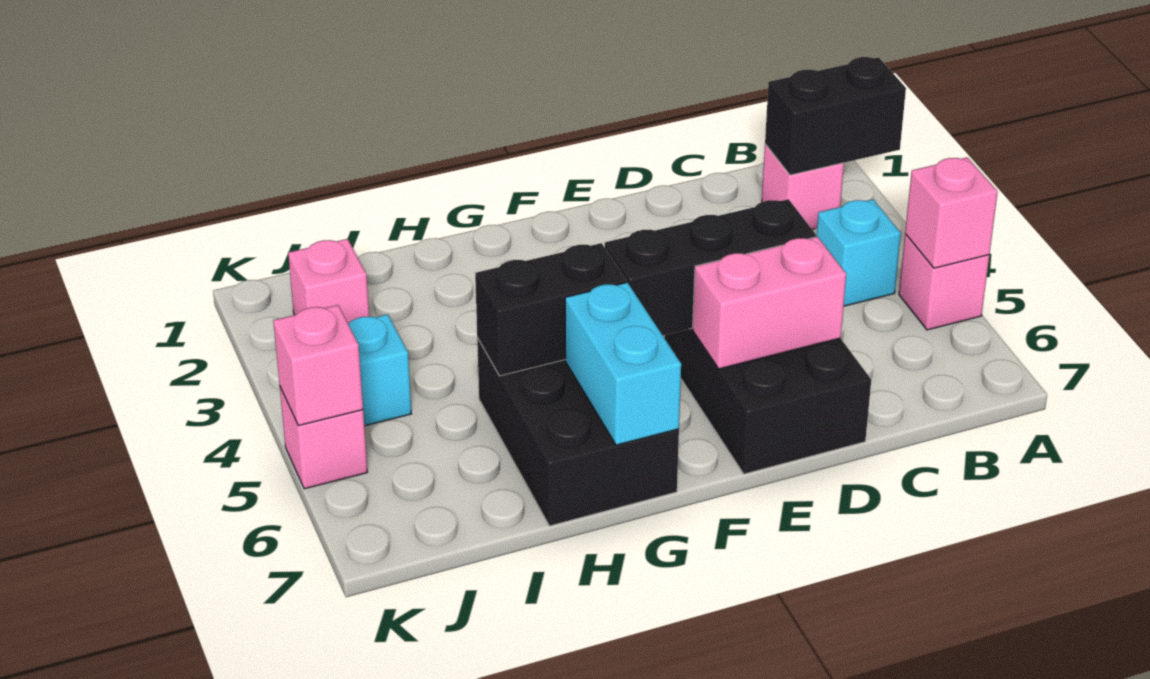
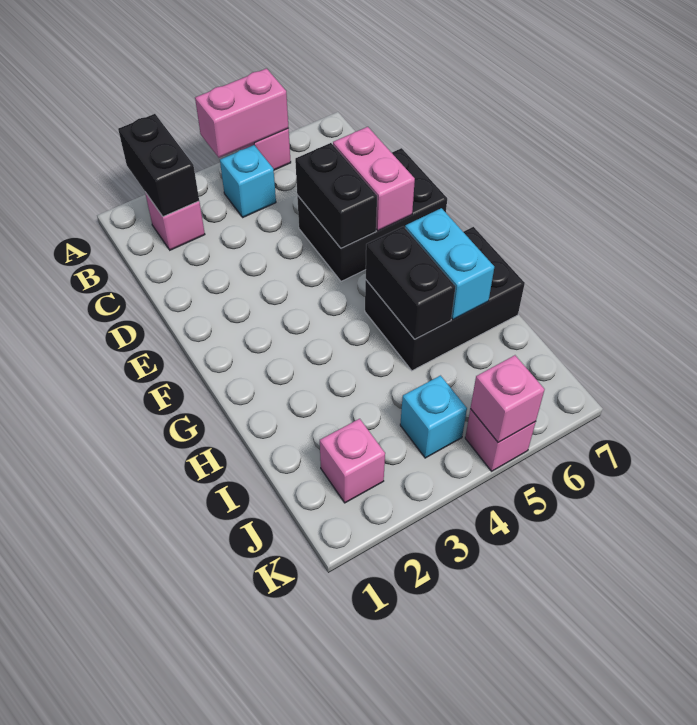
pink 1x1 brick [905,157,998,268] -> pink 1x2 brick [195,68,289,158]
black 1x3 brick [605,199,816,335] -> black 1x2 brick [295,143,377,248]
cyan 1x2 brick [565,282,681,445] -> cyan 1x2 brick turned to [405,208,494,320]

